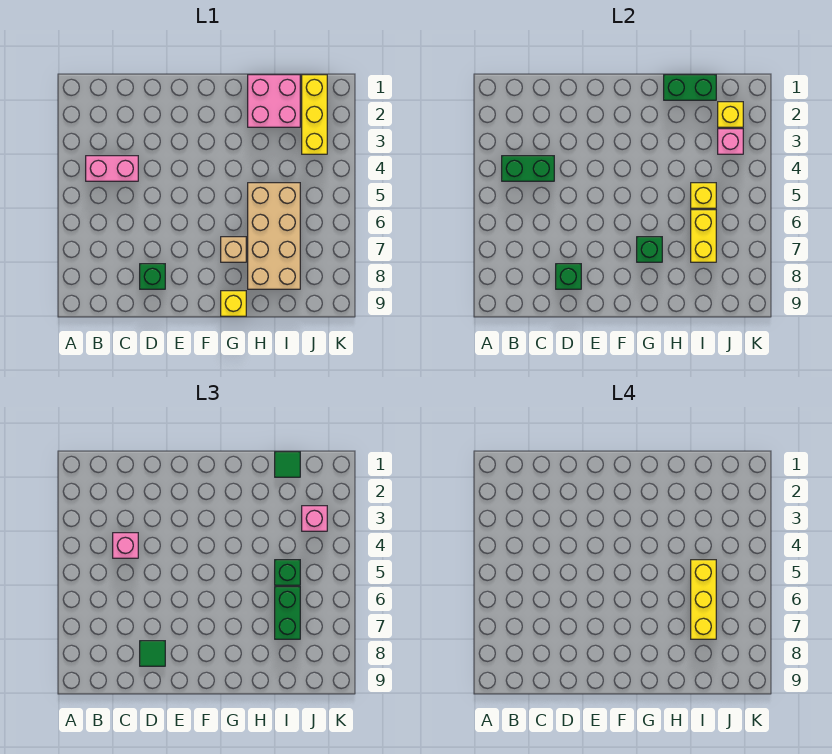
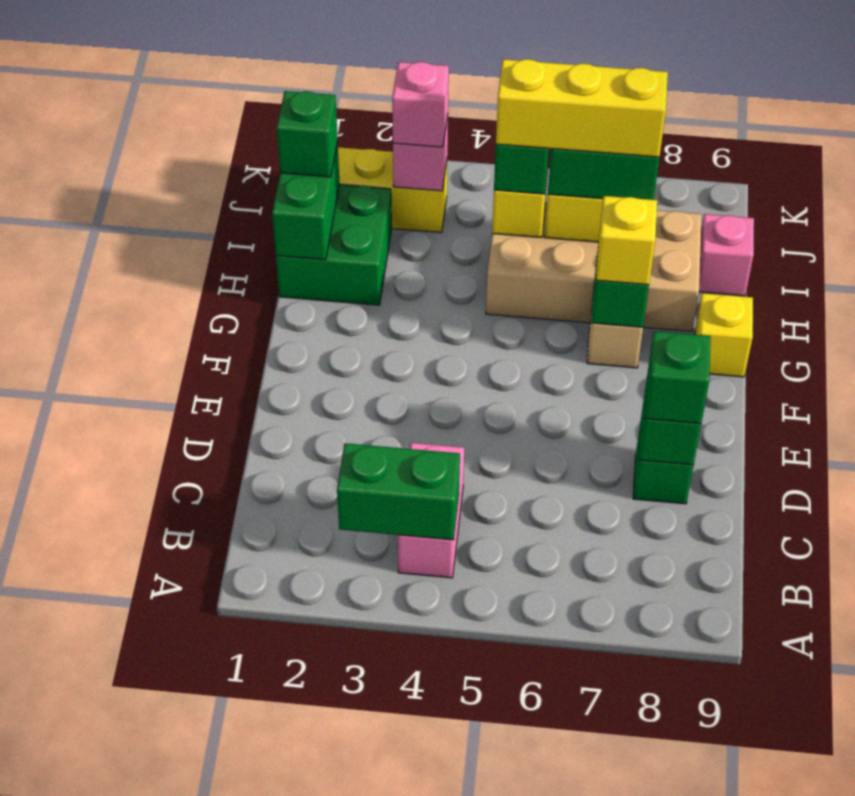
green 1x2 brick [502,156,554,181] -> green 1x2 brick turned to [337,443,460,540]
pink 1x1 brick [113,533,138,558] -> pink 1x1 brick moved to [699,214,754,296]
green 1x1 tile [140,641,165,666] -> green 1x1 brick [645,331,711,424]
pink 2x2 brick [248,75,300,127] -> green 2x2 brick [276,185,391,305]
green 1x1 tile [275,452,300,477] -> green 1x1 brick [277,91,338,177]
yellow 1x1 brick [718,102,743,127] -> yellow 1x1 brick moved to [596,196,657,285]

